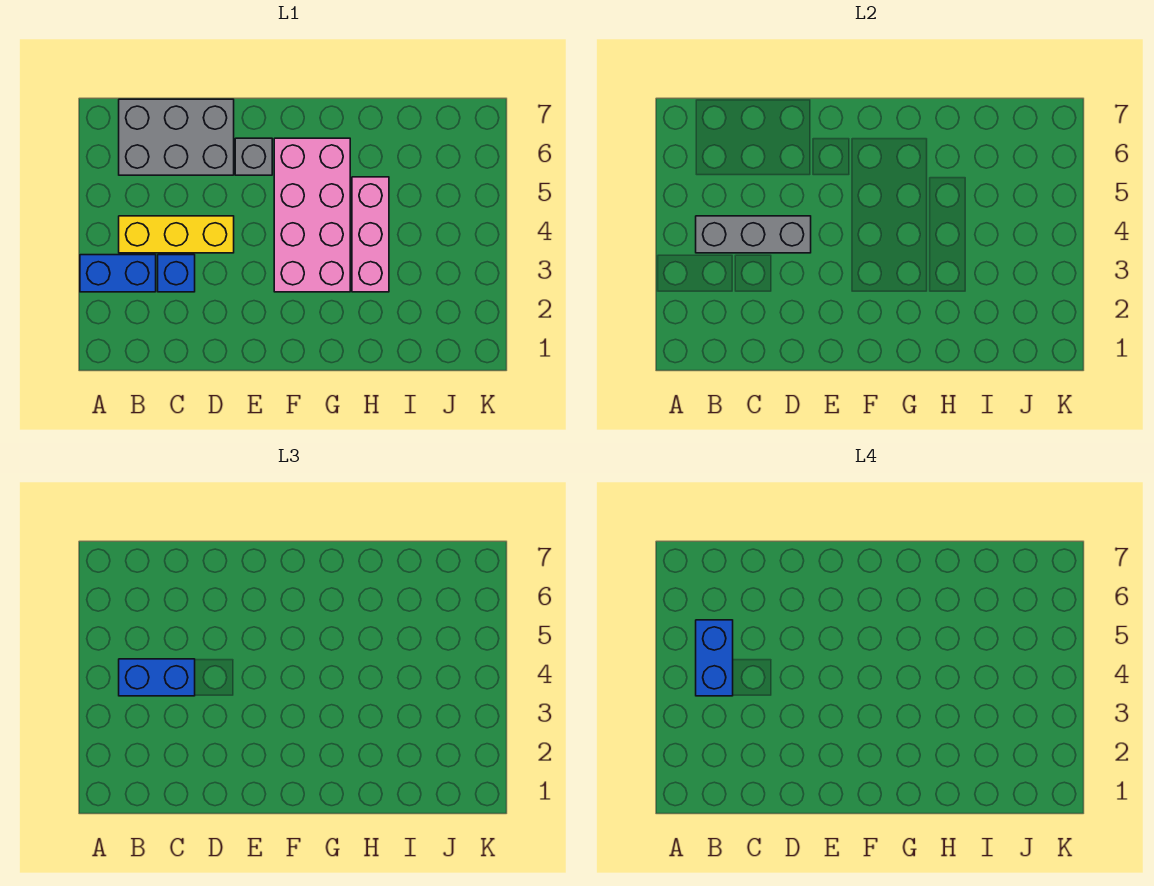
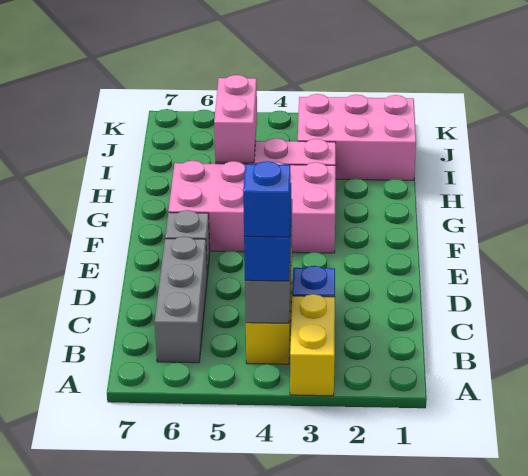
blue 1x2 brick [80,255,156,292] -> yellow 1x2 brick [290,294,335,396]
blue 1x2 brick [696,620,733,696] -> blue 1x1 brick [243,161,290,237]
grey 2x3 brick [119,99,234,175] -> grey 1x3 brick [155,236,207,363]
none -> pink 1x2 brick [214,75,257,163]
none -> pink 2x3 brick [298,94,416,180]

